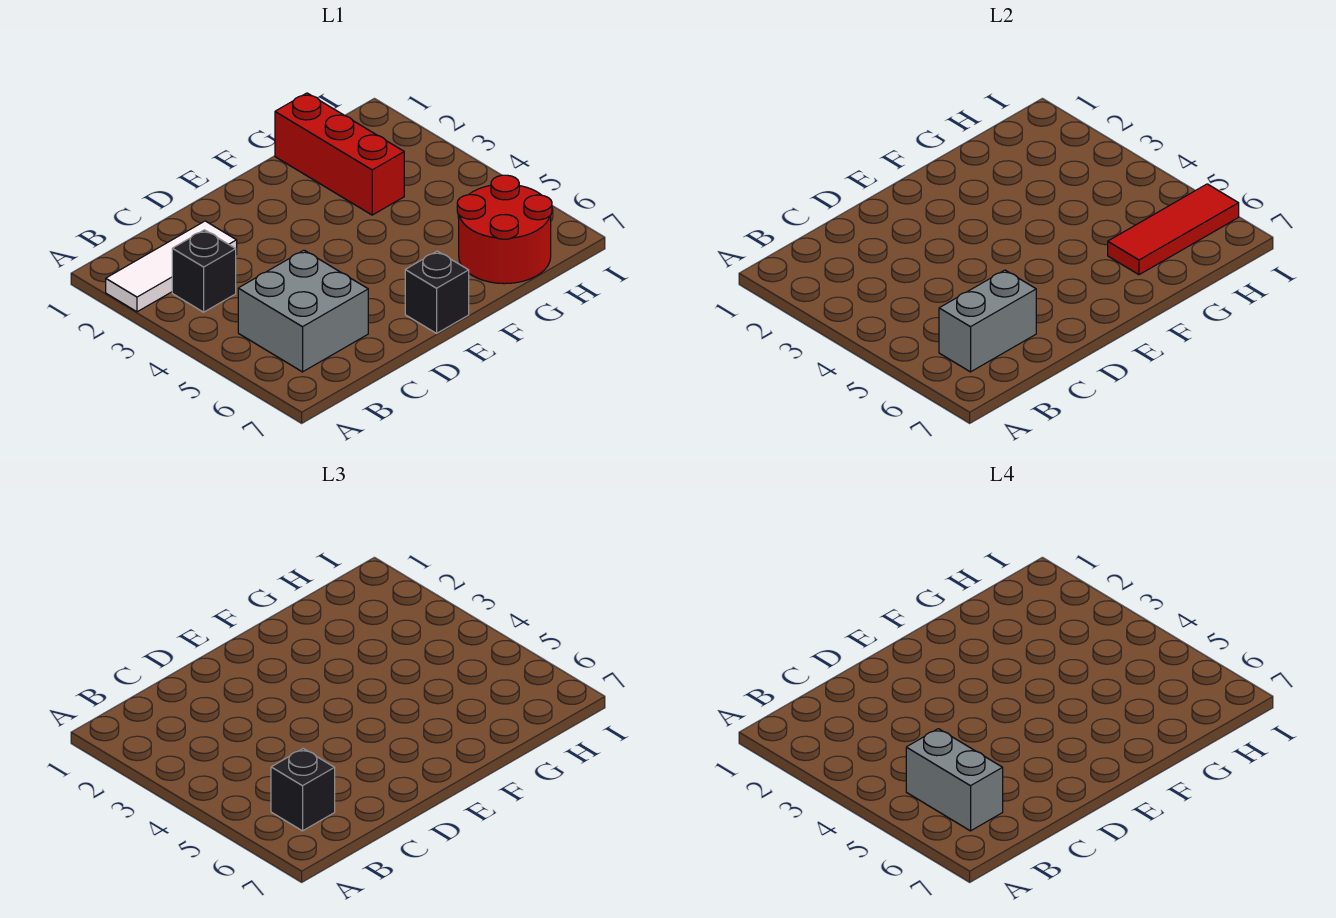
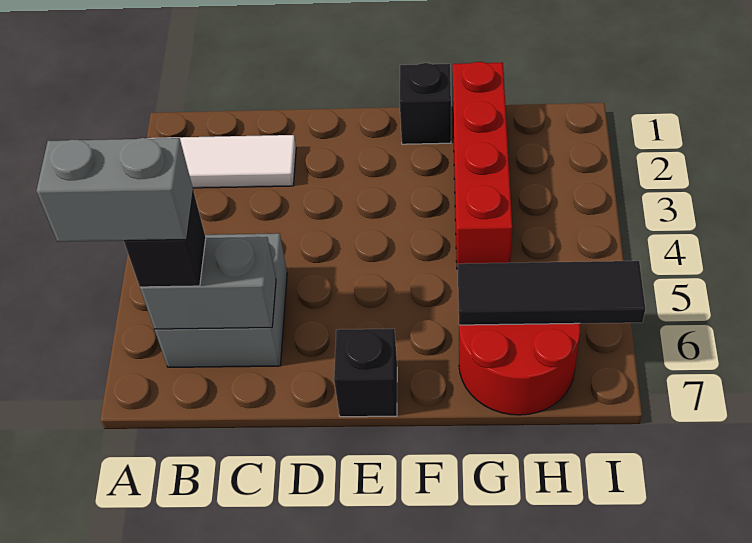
black 1x1 brick [172,230,236,312] -> black 1x1 brick moved to [400,63,451,144]
grey 1x2 brick [906,729,1003,831] -> grey 1x2 brick turned to [36,138,193,242]
red 1x3 brick [275,93,404,215] -> red 1x4 brick [453,62,512,269]
red 1x3 tile [1108,184,1239,275] -> black 1x3 tile [458,261,645,325]

